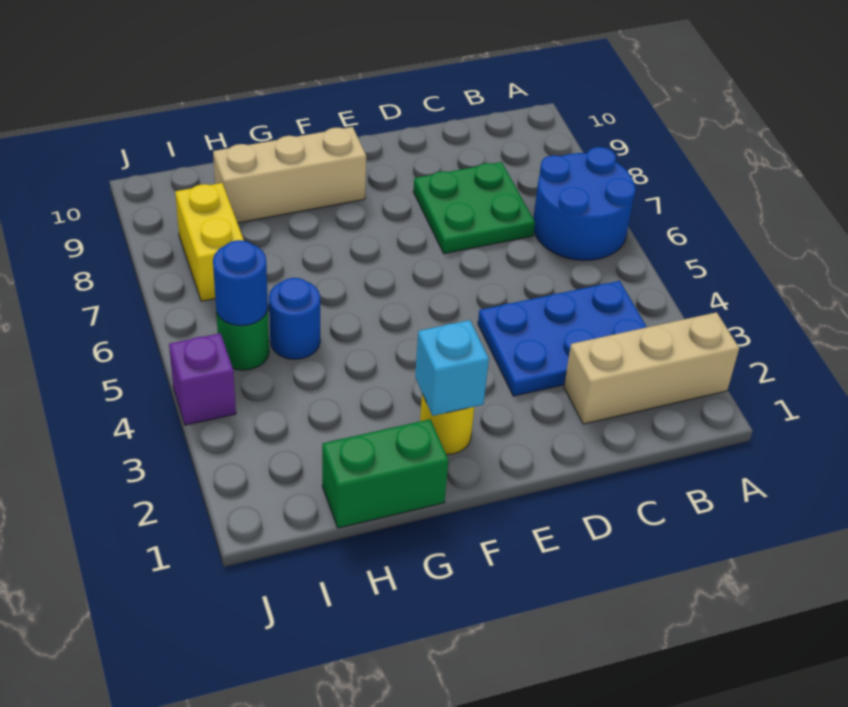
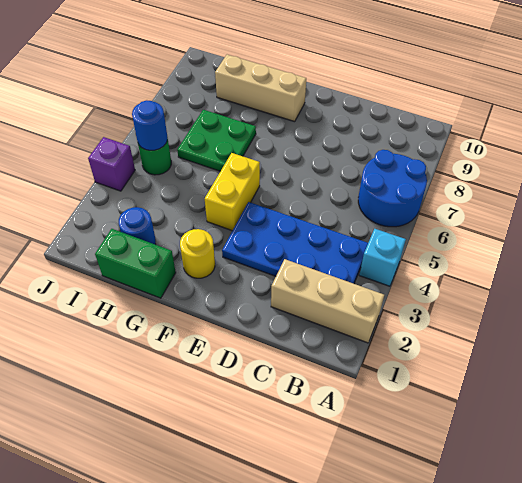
blue 2x3 plate [478,281,647,396] -> blue 2x4 plate [222,202,368,284]
green 2x2 plate [413,162,535,254] -> green 2x2 plate moved to [177,110,256,171]
cyan 1x1 brick [415,320,489,416] -> cyan 1x1 brick moved to [359,229,406,286]
blue 1x1 round brick [269,278,320,359] -> blue 1x1 round brick moved to [119,207,156,245]
yellow 1x2 brick [175,183,244,301] -> yellow 1x2 brick moved to [205,153,260,231]

